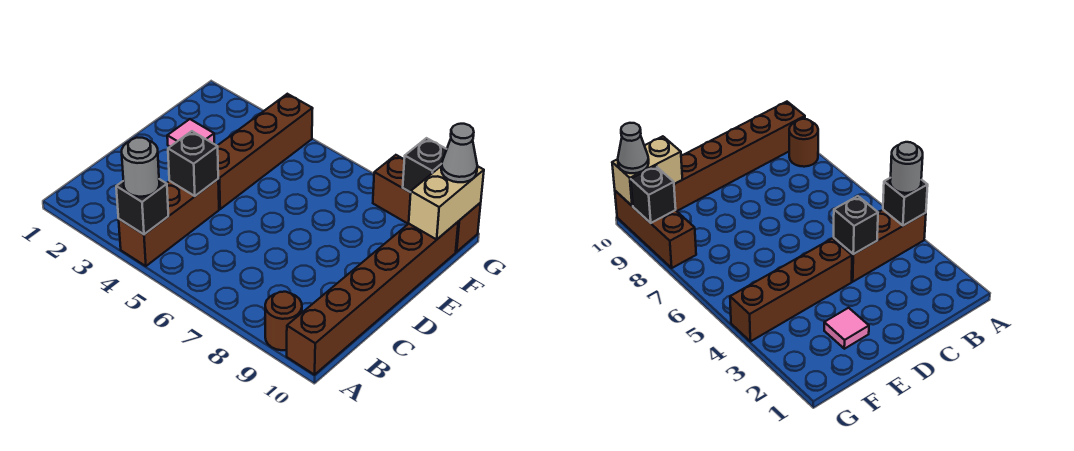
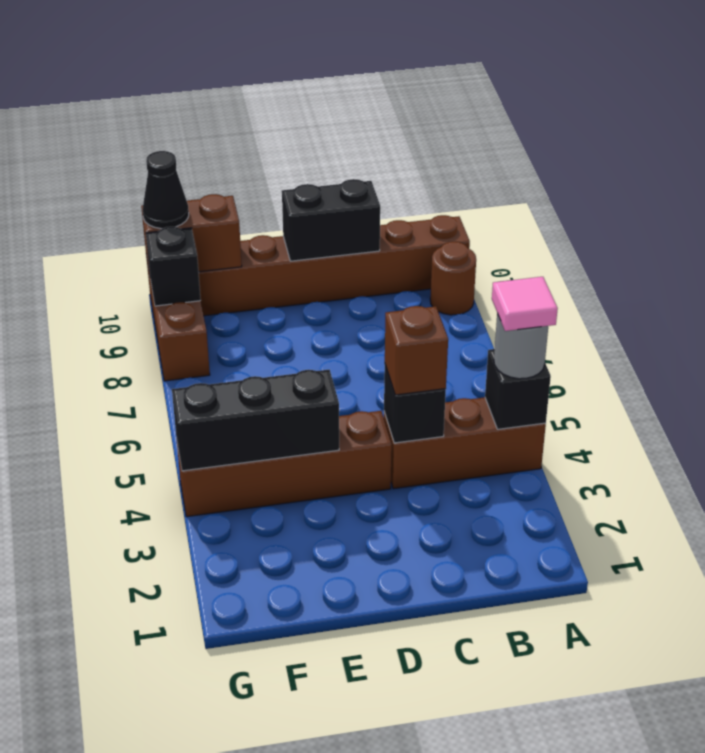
none -> brown 1x1 brick [385,306,448,395]
none -> black 1x2 brick [282,179,380,261]
pink 1x1 tile [167,119,214,146] -> pink 1x1 tile moved to [492,277,558,331]
none -> black 1x3 brick [172,370,339,471]
tan 1x2 brick [409,166,484,239] -> brown 1x2 brick [141,194,242,273]
grey 1x1 cone [441,124,477,182] -> black 1x1 cone [143,151,189,229]

